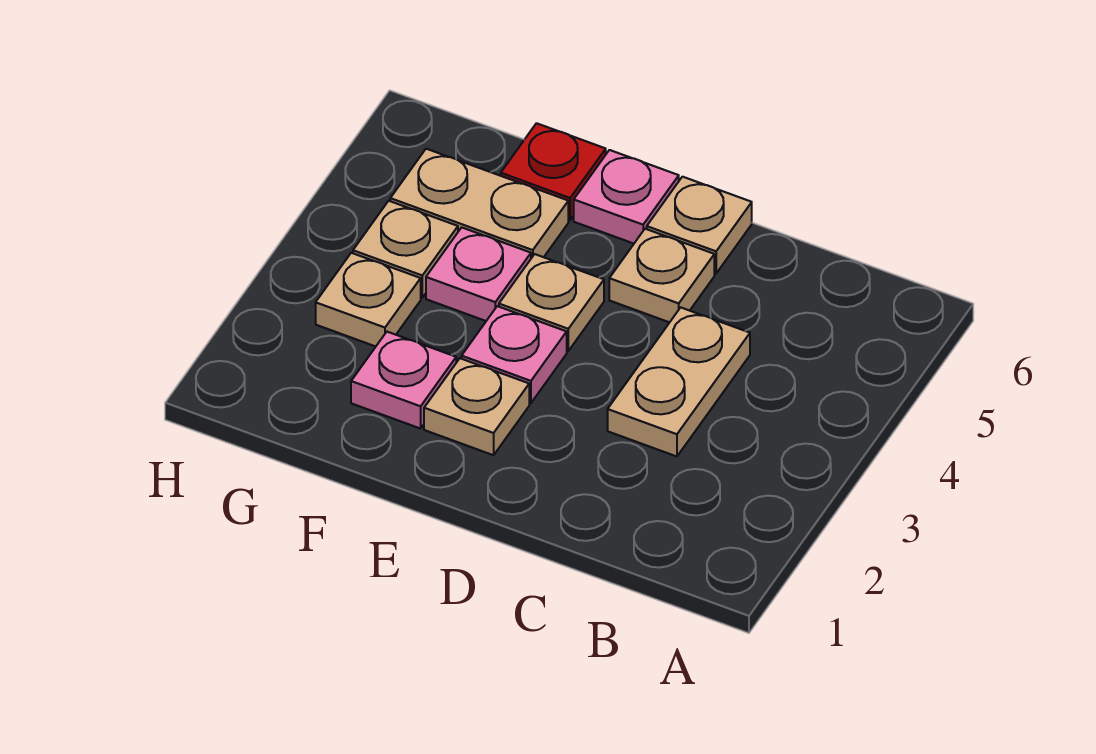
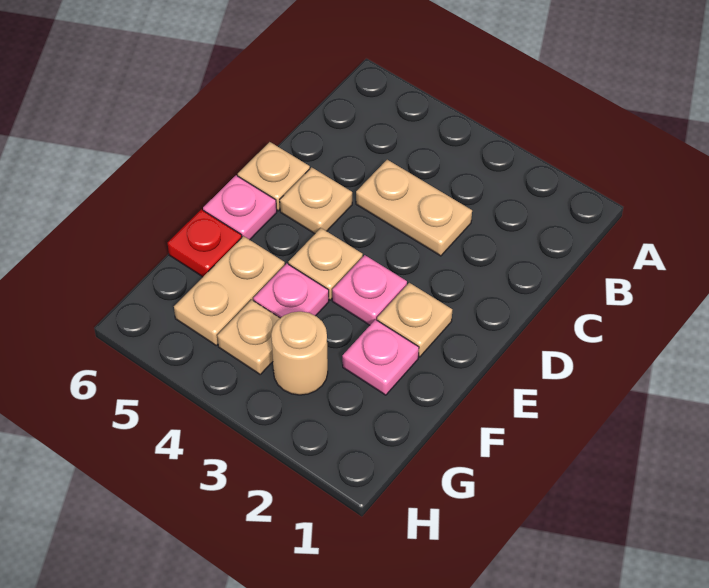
tan 1x1 plate [316,253,421,346] -> tan 1x1 round brick [271,312,328,395]

